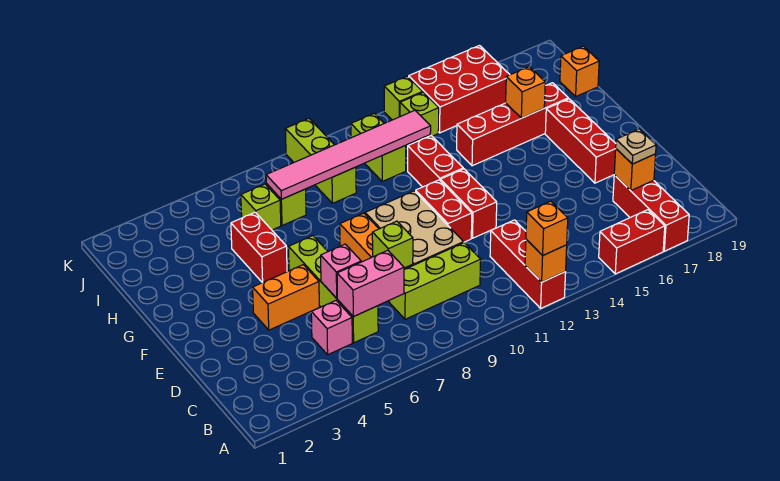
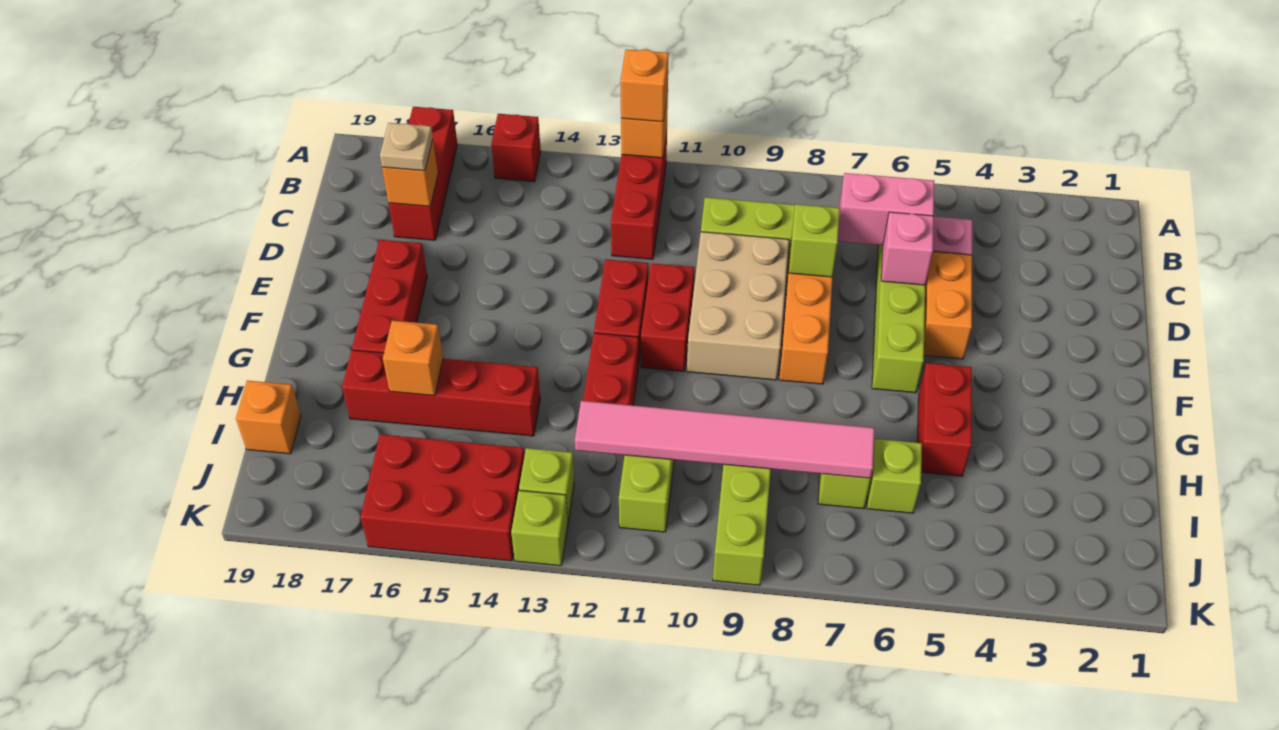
red 1x2 brick [599,210,665,274] -> red 1x1 brick [491,114,541,182]
orange 1x2 brick [253,265,319,330] -> orange 1x2 brick turned to [924,252,972,359]

